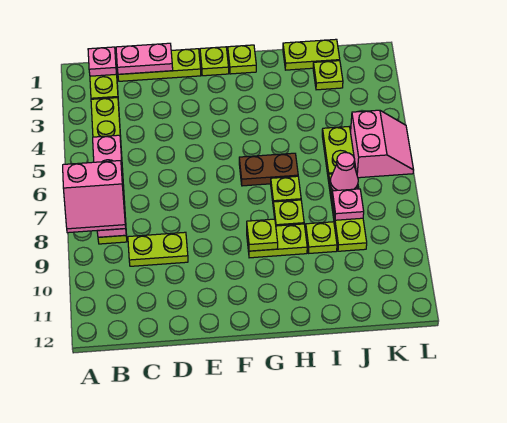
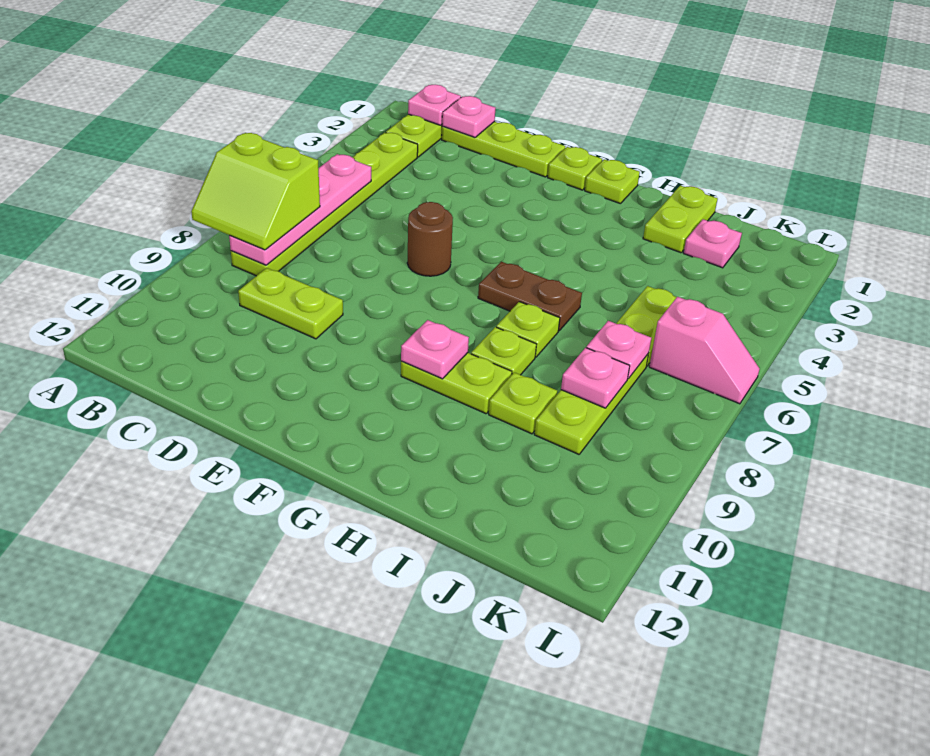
pink 2x2 slope [63,161,126,233] -> lime 2x2 slope [191,133,320,250]
pink 1x2 plate [116,43,173,74] -> pink 1x1 plate [442,96,495,137]
none -> brown 1x1 round brick [407,202,453,276]
lime 1x1 plate [247,219,278,251] -> pink 1x1 plate [401,320,469,379]
lime 1x2 plate [283,39,340,70] -> lime 1x2 plate turned to [643,186,718,253]
lime 1x1 plate [313,61,343,90] -> pink 1x1 plate [684,219,742,268]
pink 1x1 cone [330,153,358,191] -> pink 1x1 plate [586,321,651,379]
pink 2x2 slope [351,110,414,178] -> pink 1x2 slope [649,297,760,404]

